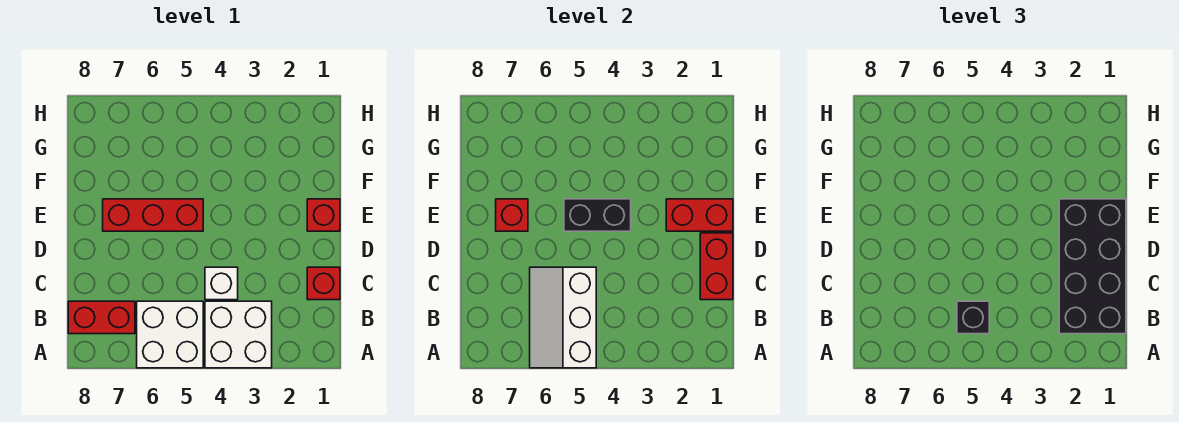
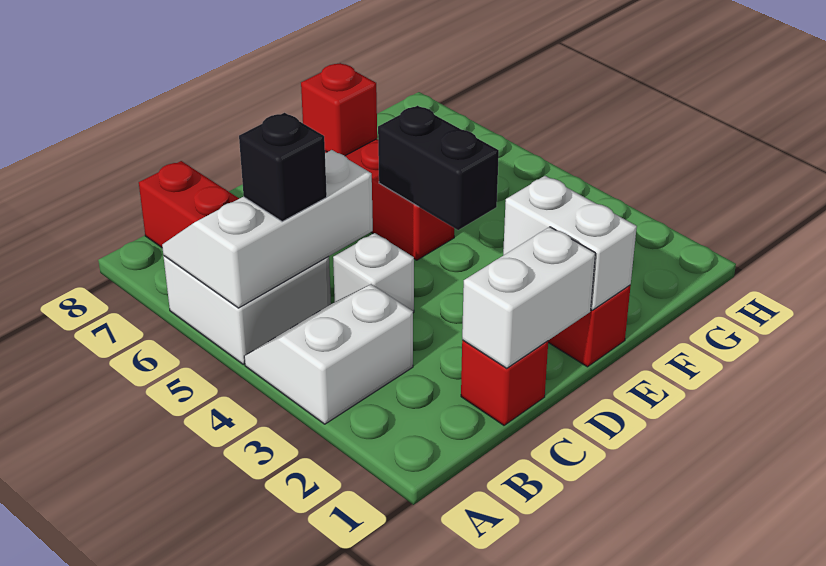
white 2x2 brick [205,301,272,368] -> white 2x2 slope [244,284,413,424]
black 2x4 brick [1059,199,1126,334] -> none
red 1x2 brick [700,233,733,300] -> white 1x2 brick [462,227,595,368]
red 1x2 brick [666,199,733,231] -> white 1x2 brick [503,176,637,310]

